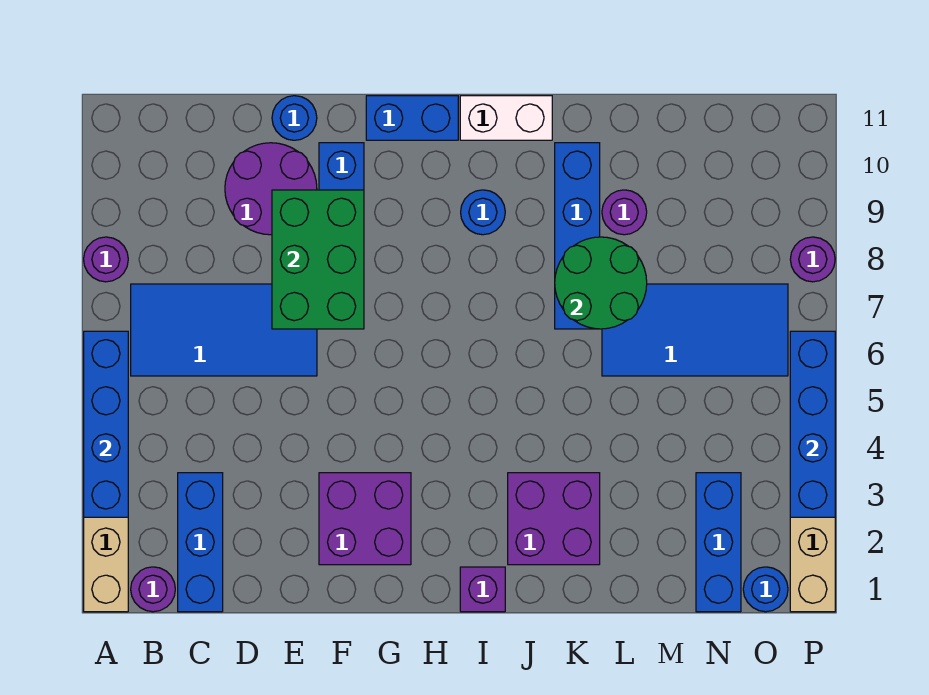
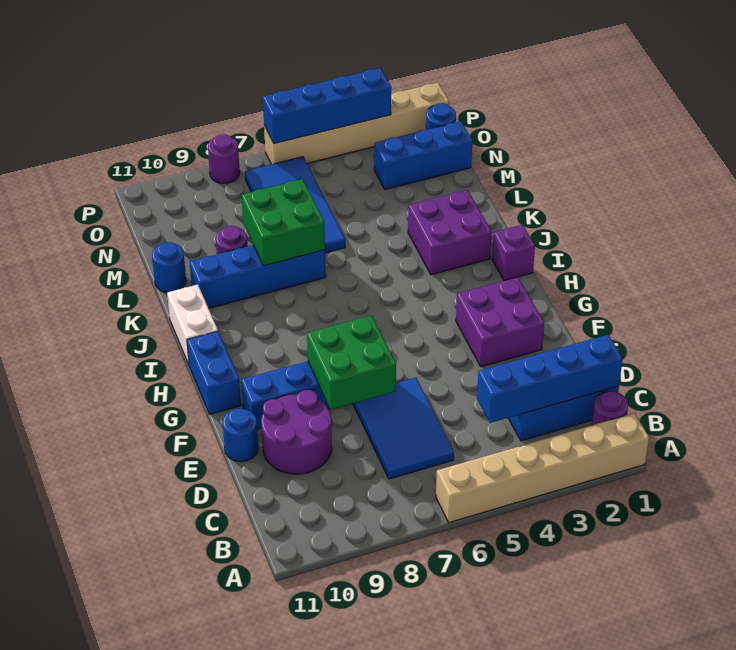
blue 1x4 brick [84,331,128,517] -> blue 1x4 brick moved to [477,335,623,423]
purple 1x1 round brick [84,237,128,282] -> none
blue 2x4 tile [131,284,317,376] -> blue 2x3 tile [353,378,454,479]
green 2x3 brick [272,190,364,329] -> green 2x2 brick [307,315,396,409]
blue 1x1 round brick [461,190,505,235] -> blue 1x1 round brick moved to [152,242,186,292]
green 2x2 round brick [555,237,647,329] -> green 2x2 brick [241,179,325,266]

